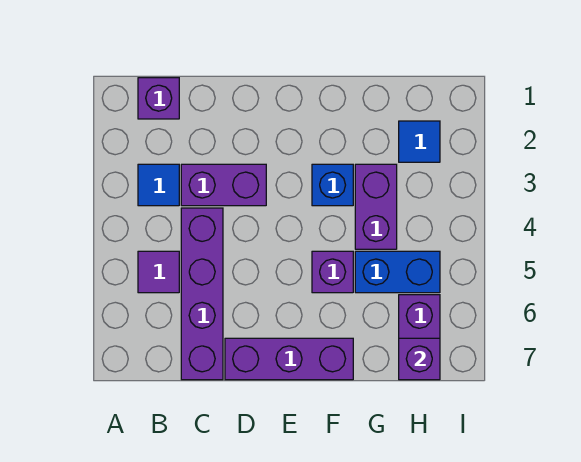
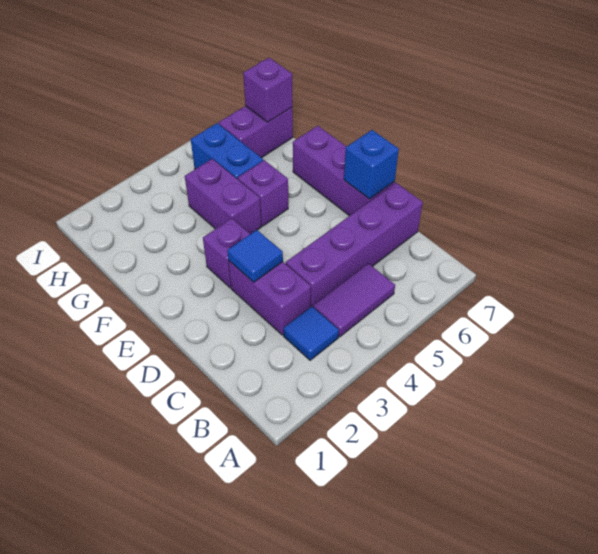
purple 1x1 brick [138,78,179,119] -> purple 1x1 brick moved to [203,218,250,288]
purple 1x1 tile [138,251,179,293] -> purple 1x2 tile [313,263,395,337]
blue 1x1 brick [312,164,353,206] -> blue 1x1 brick moved to [344,130,399,199]
purple 1x2 brick [355,164,397,249] -> purple 1x2 brick turned to [185,159,261,234]
blue 1x1 tile [399,121,440,162] -> blue 1x1 tile moved to [227,230,283,282]

